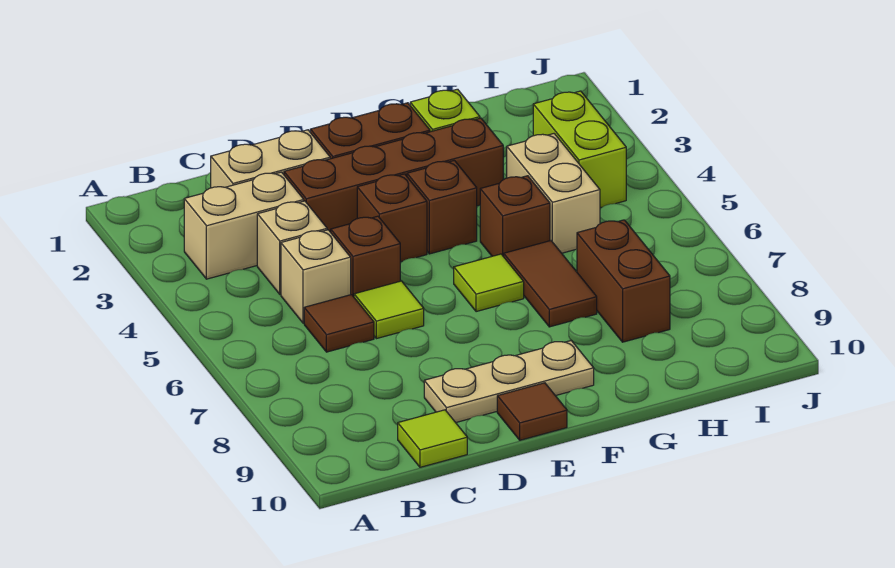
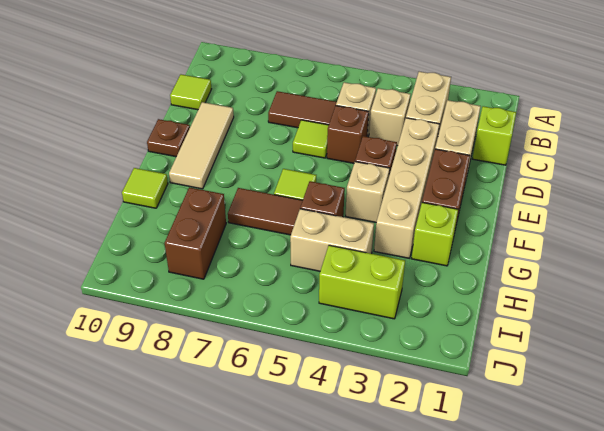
none -> lime 1x1 brick [473,106,516,165]
brown 1x1 tile [304,295,374,352] -> brown 1x2 tile [268,91,337,128]
brown 1x4 brick [284,118,503,232] -> tan 1x4 brick [374,118,439,258]
tan 1x3 plate [424,341,594,423] -> tan 1x3 tile [169,102,234,189]
brown 1x1 tile [497,383,567,440] -> brown 1x1 plate [147,119,190,157]
brown 1x1 brick [407,160,477,254] -> tan 1x1 brick [346,162,390,222]
none -> lime 1x1 tile [122,168,168,208]
brown 1x2 brick [577,220,670,342] -> brown 1x2 brick turned to [165,187,226,279]

